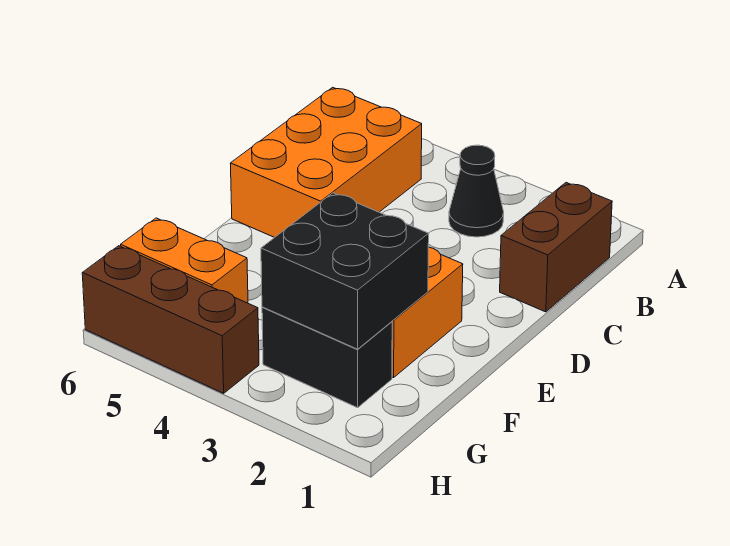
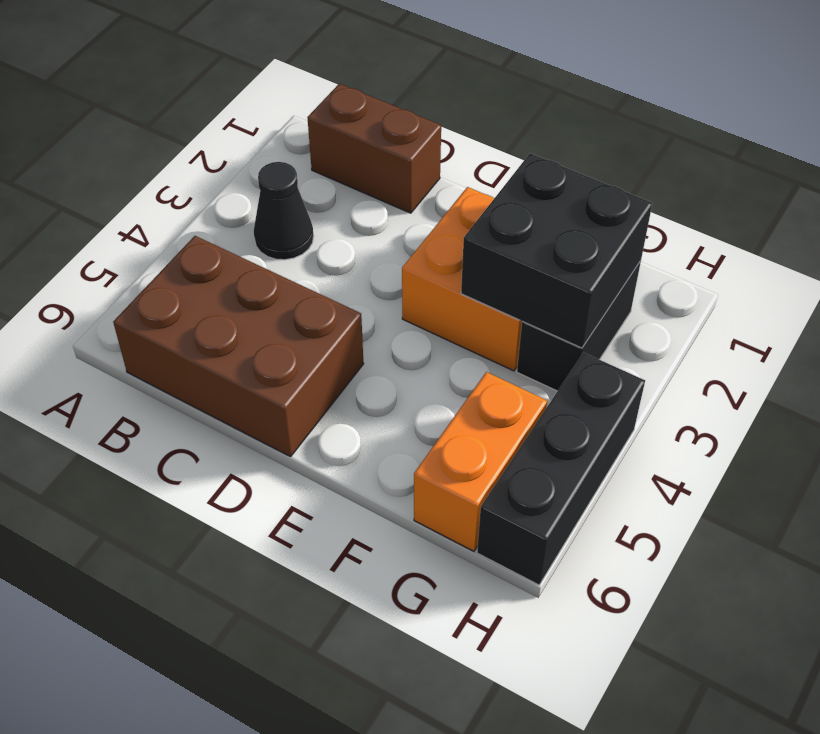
orange 2x3 brick [230,87,422,238] -> brown 2x3 brick [113,236,364,457]
brown 1x3 brick [82,246,259,393] -> black 1x3 brick [477,353,645,585]

